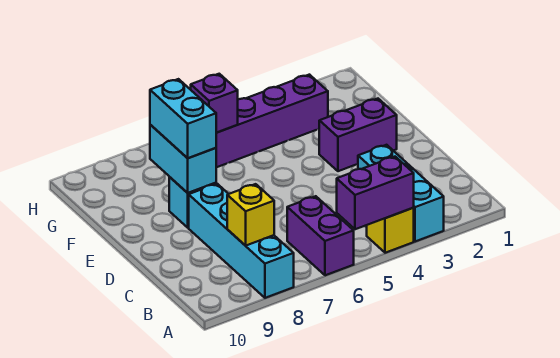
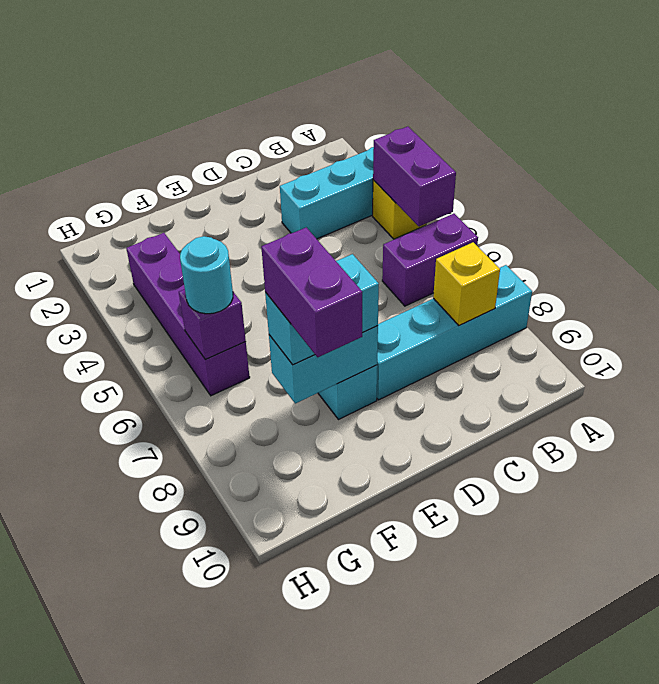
purple 1x2 brick [319,99,397,171] -> purple 1x2 brick moved to [261,227,362,357]
none -> cyan 1x1 round brick [180,236,233,314]

